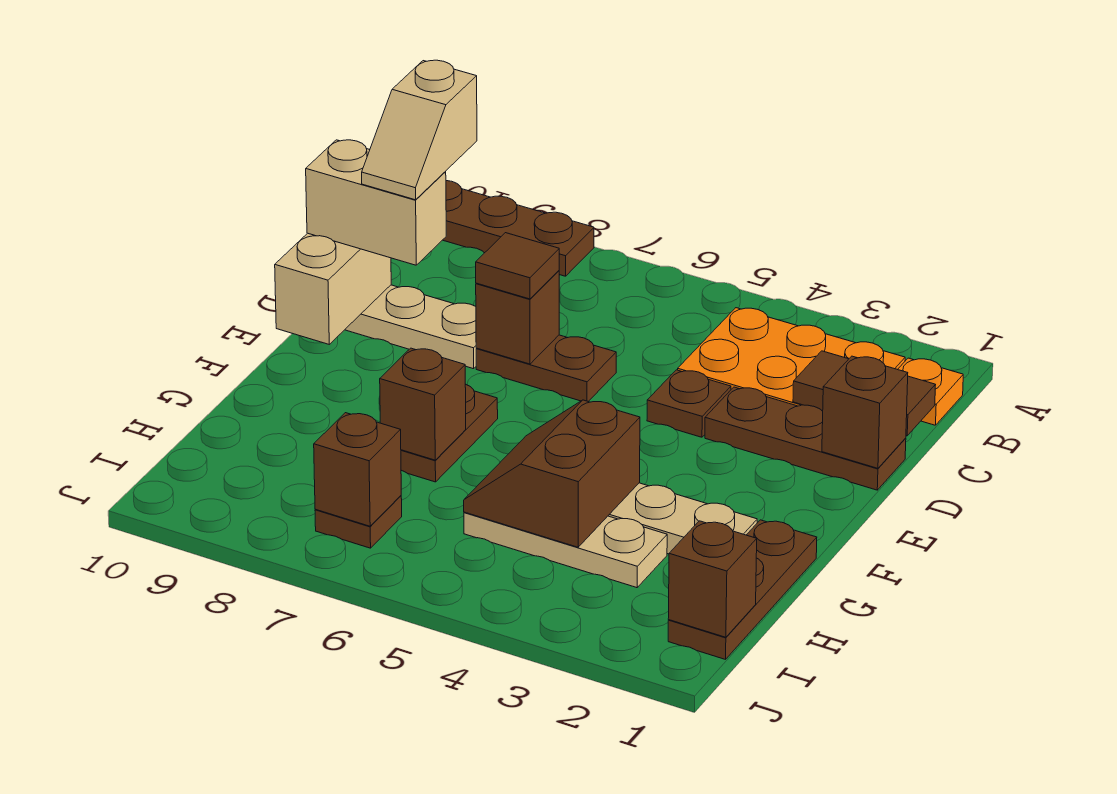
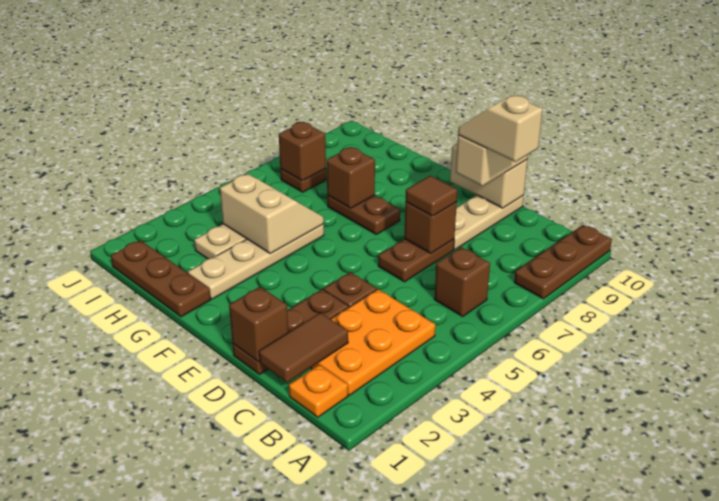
brown 2x2 slope [464,400,640,547] -> tan 2x2 slope [220,174,324,254]
brown 1x1 brick [668,521,757,637] -> brown 1x1 brick moved to [434,247,490,317]

